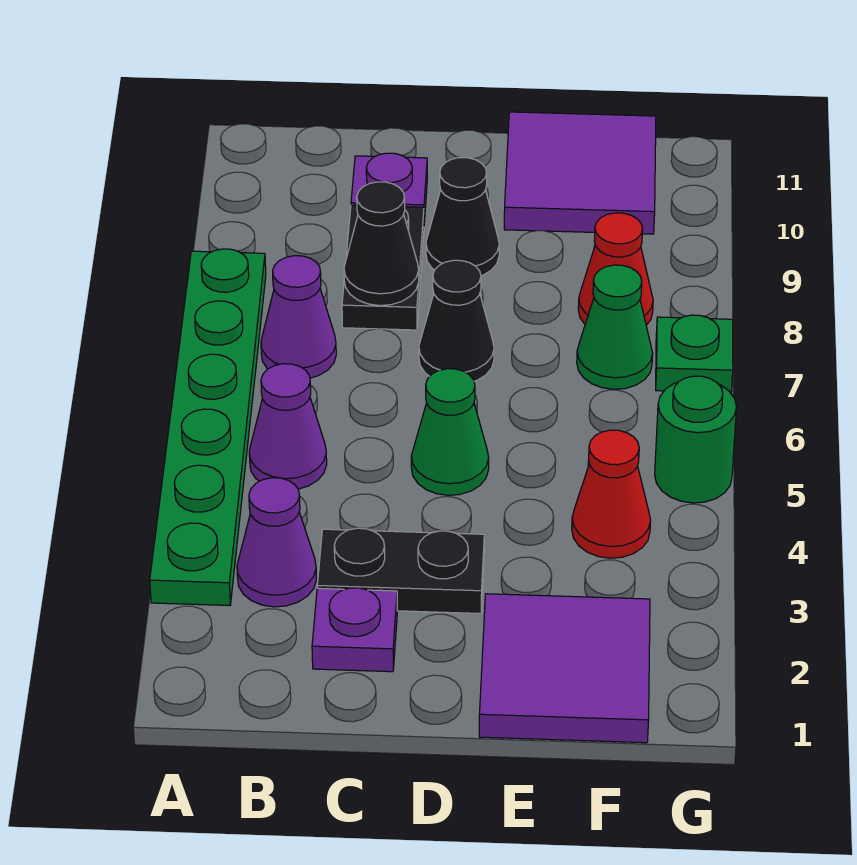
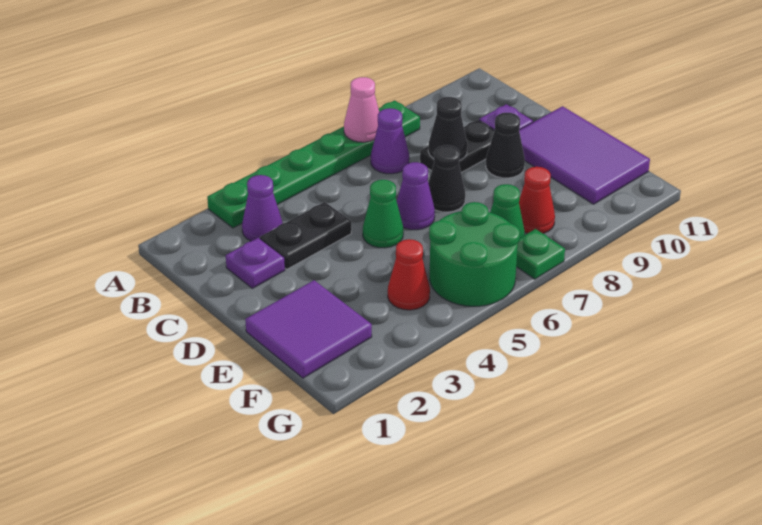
none -> pink 1x1 cone [344,77,379,142]
purple 1x1 cone [249,364,327,489] -> purple 1x1 cone moved to [397,162,435,230]
black 1x2 plate [317,528,484,614] -> black 1x2 plate turned to [260,202,351,269]
purple 2x2 tile [504,112,656,234] -> purple 2x3 tile [519,106,650,204]
green 1x1 round brick [655,376,737,503] -> green 2x2 round brick [429,202,520,306]

